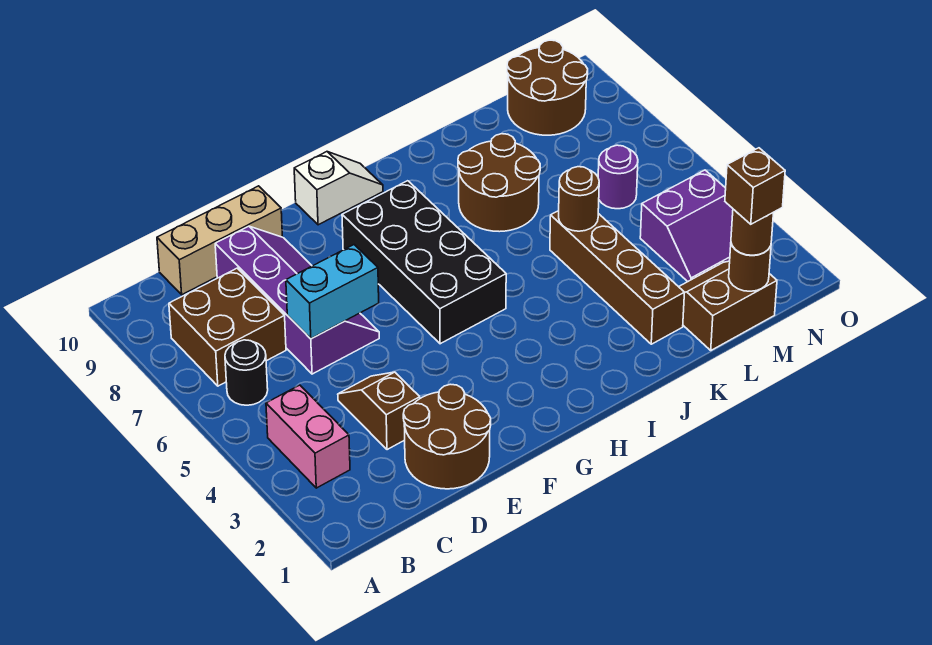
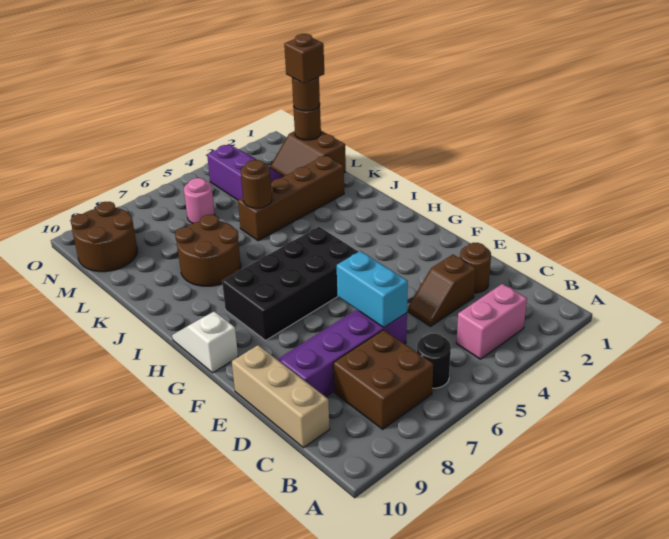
brown 2x2 round brick [403,384,491,489] -> brown 1x1 round brick [460,243,491,293]
purple 1x1 round brick [598,145,638,209] -> pink 1x1 round brick [184,178,215,223]

